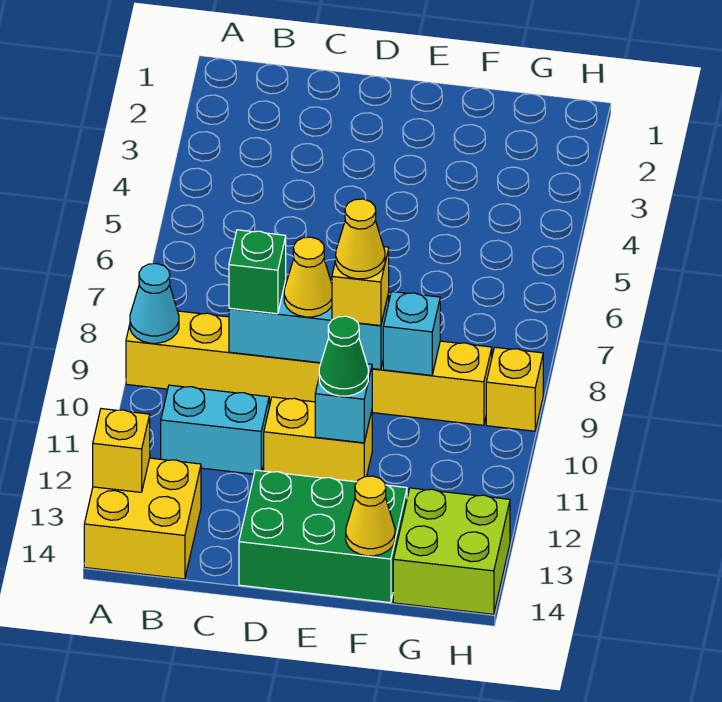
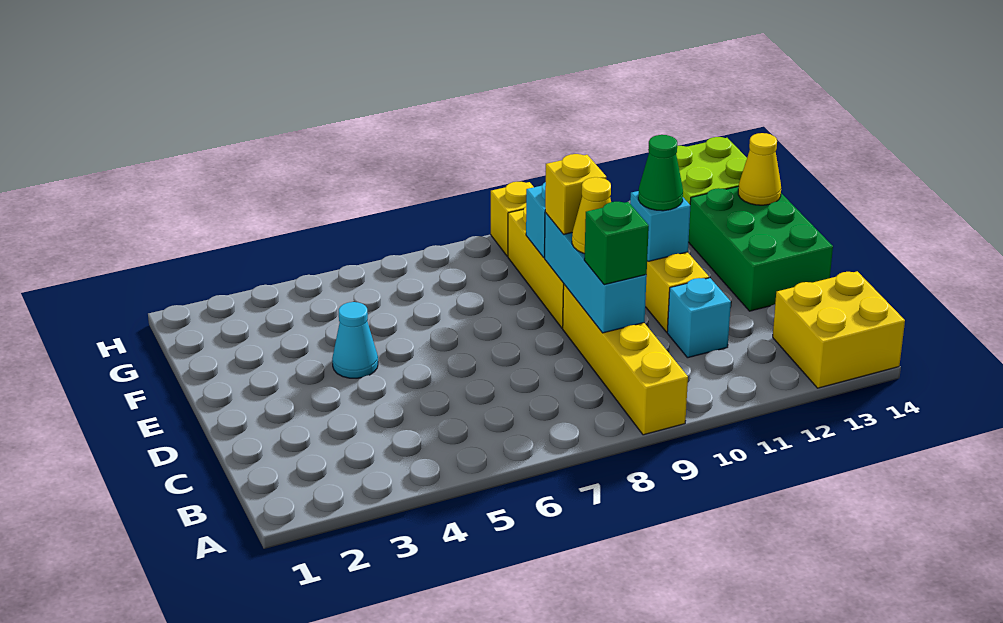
cyan 1x1 cone [130,263,179,343] -> cyan 1x1 cone moved to [332,302,378,378]
yellow 1x1 brick [93,409,150,492] -> none
cyan 1x2 brick [161,385,269,474] -> cyan 1x1 brick [667,278,731,358]
yellow 1x1 cone [336,199,385,279] -> none

